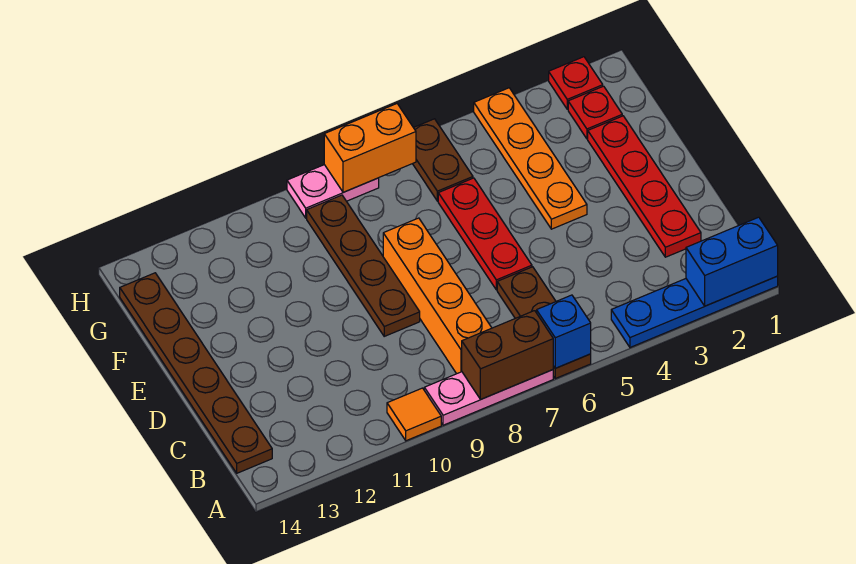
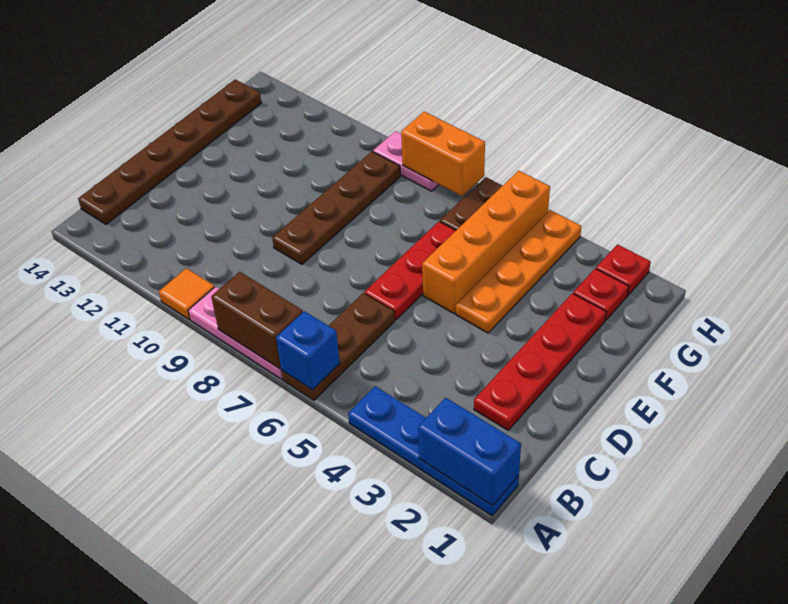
orange 1x4 brick [383,218,492,374] -> orange 1x4 brick moved to [422,171,550,314]

